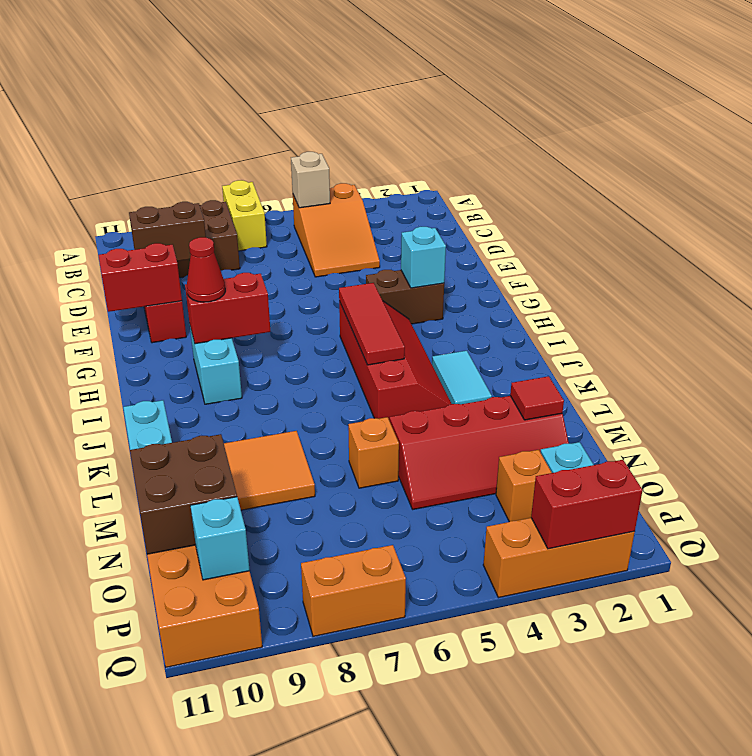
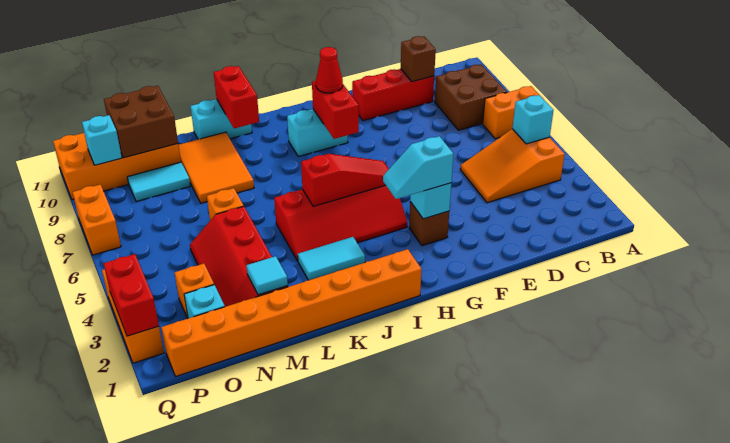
yellow 1x2 brick [222,180,267,251] -> orange 1x2 brick [483,86,539,139]
tan 1x1 brick [291,152,330,208] -> cyan 1x1 brick [512,95,554,144]
brown 1x2 brick [129,202,206,261] -> brown 1x1 brick [401,36,436,82]
red 1x2 brick [98,243,182,312] -> red 1x2 brick moved to [214,66,259,128]
brown 1x2 brick [366,270,444,324] -> brown 1x1 brick [409,202,449,246]
none -> cyan 1x2 slope [383,136,453,199]
red 1x3 tile [339,283,405,365] -> red 1x3 slope [301,154,389,206]
none -> orange 1x8 brick [161,249,422,376]
red 1x1 tile [510,376,564,420] -> cyan 1x1 tile [246,256,288,295]
none -> cyan 1x2 tile [127,162,190,202]

